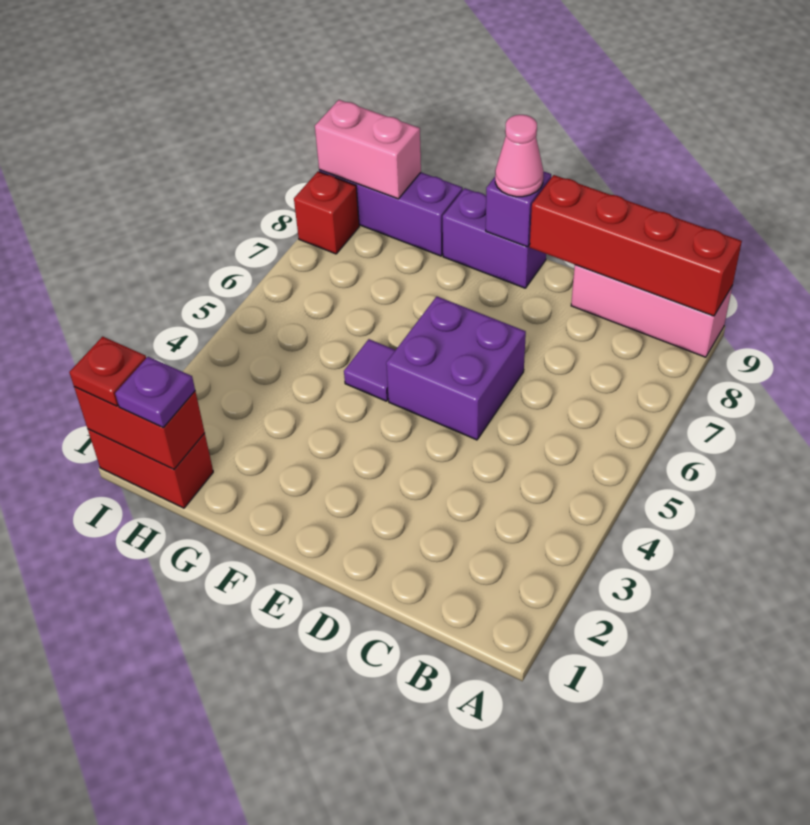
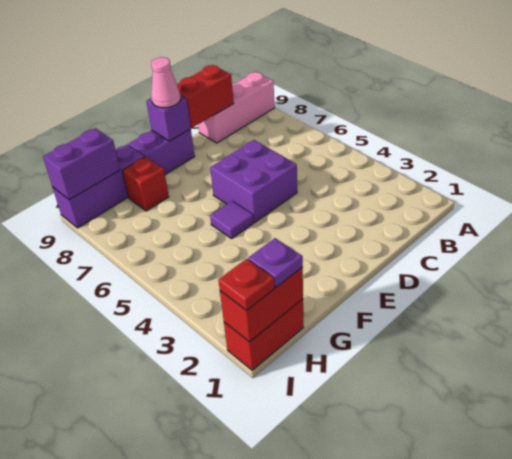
red 1x4 brick [530,175,742,316] -> red 1x2 brick [177,65,234,128]
pink 1x2 brick [315,100,421,199] -> purple 1x2 brick [43,128,120,200]
red 1x1 brick [294,171,359,254] -> red 1x1 brick moved to [122,157,169,211]

